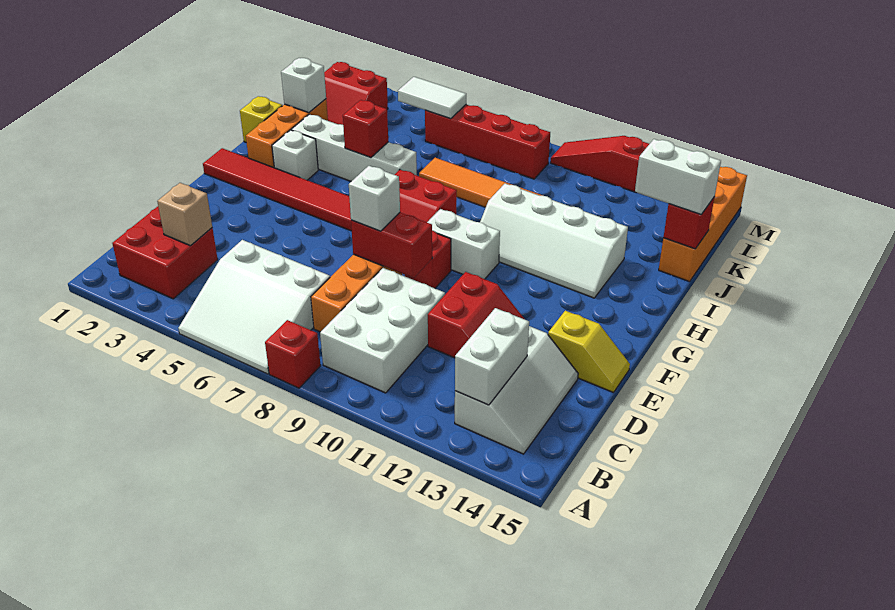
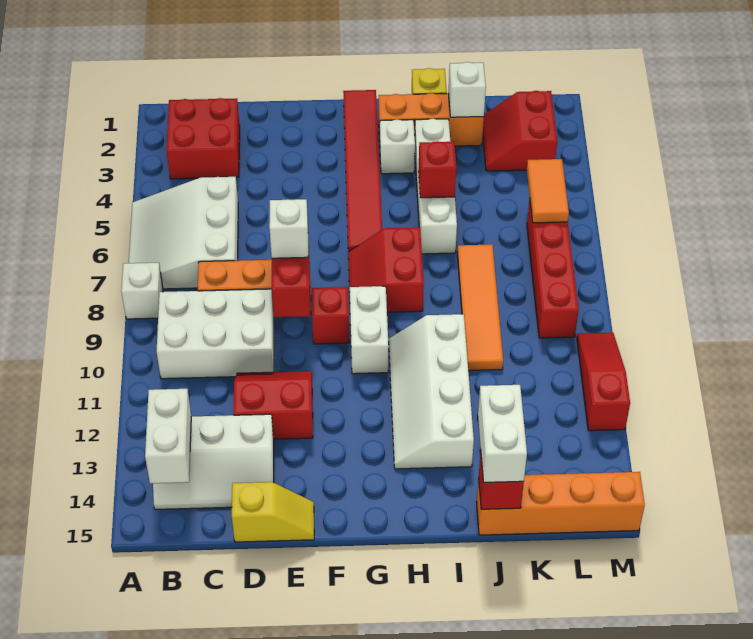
red 1x1 brick [265,320,321,388] -> white 1x1 brick [121,263,163,319]
white 1x2 brick [455,308,529,405] -> white 1x2 brick turned to [145,389,191,483]
tan 1x1 brick [157,183,212,246] -> none
red 2x2 slope [428,272,524,358] -> red 2x2 slope turned to [233,371,313,439]
yellow 1x2 slope [548,311,630,393] -> yellow 1x2 slope turned to [232,482,314,542]
white 1x2 tile [398,77,466,119] -> orange 1x2 tile [527,159,569,223]

